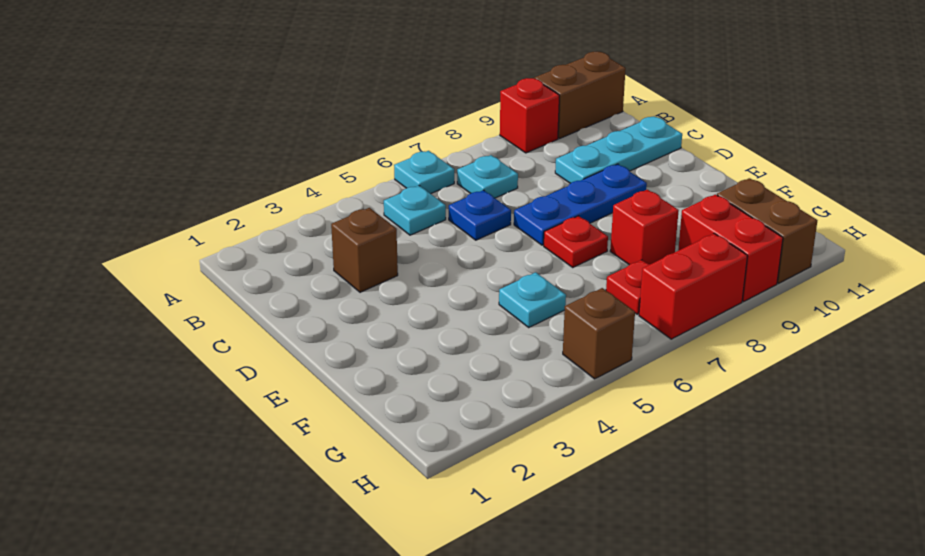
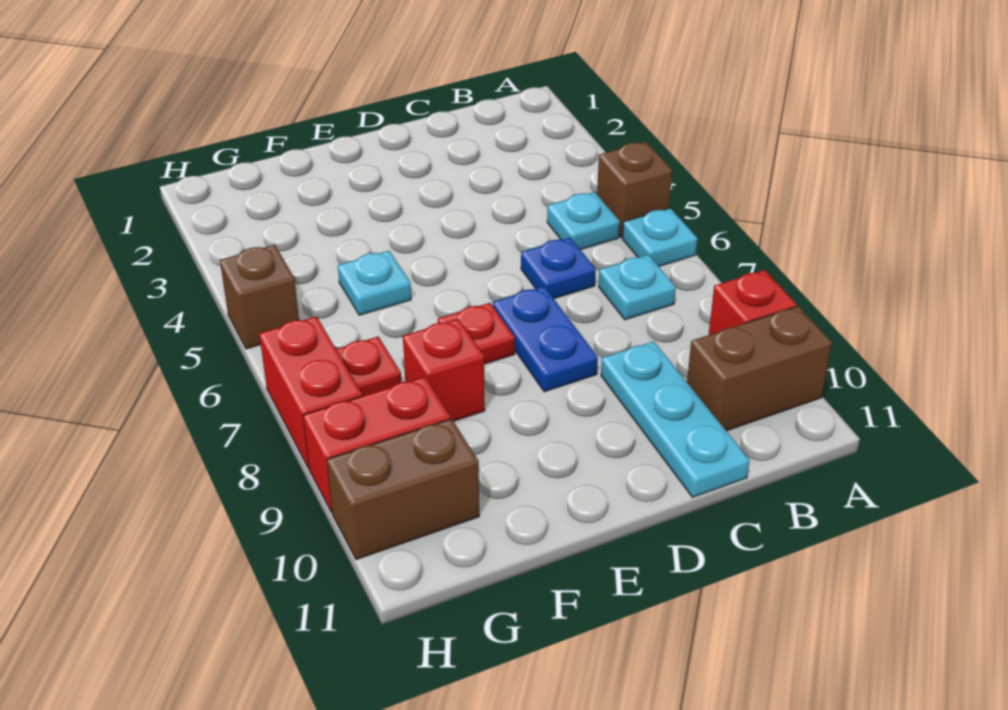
brown 1x2 brick [534,52,626,139] -> brown 1x2 brick turned to [687,306,832,431]
brown 1x1 brick [331,208,398,292] -> brown 1x1 brick moved to [597,142,672,237]
blue 1x3 plate [514,164,647,245] -> blue 1x2 plate [493,286,598,392]

